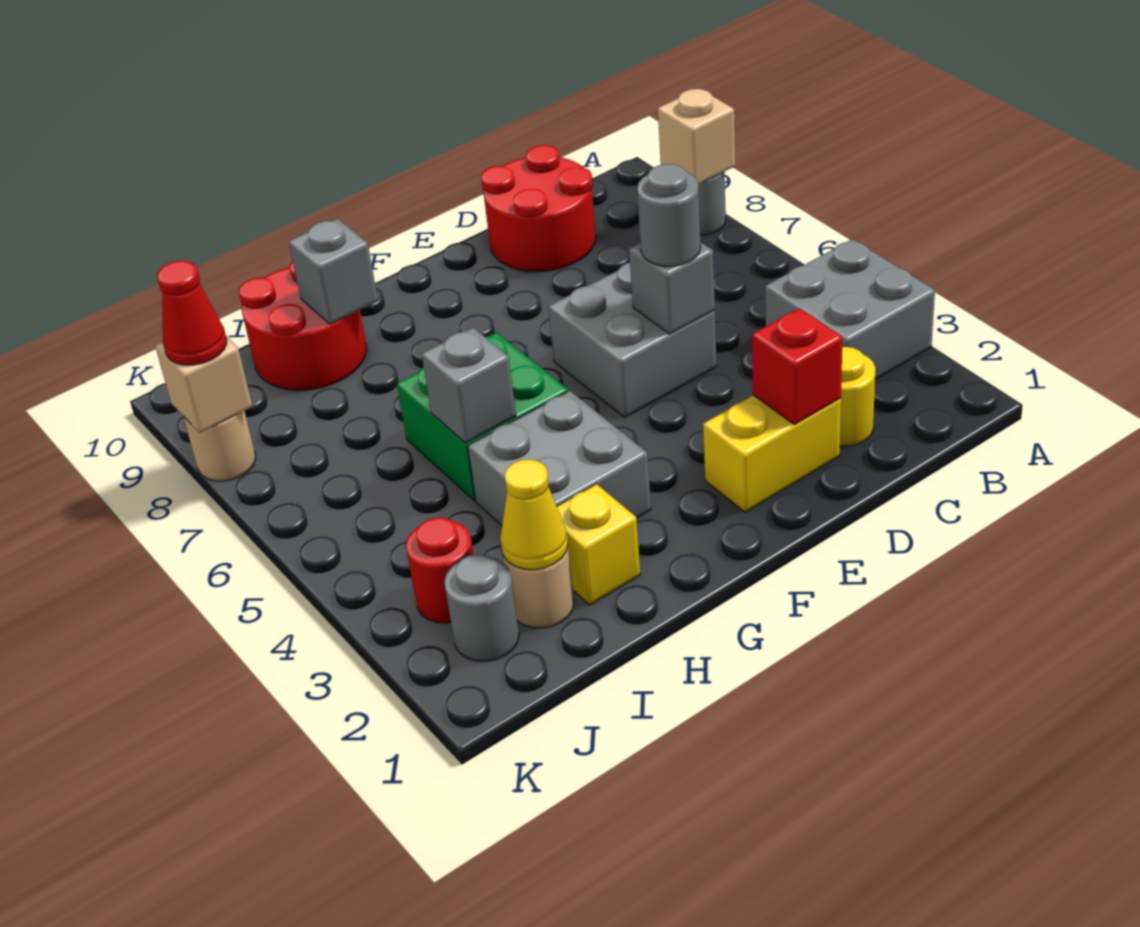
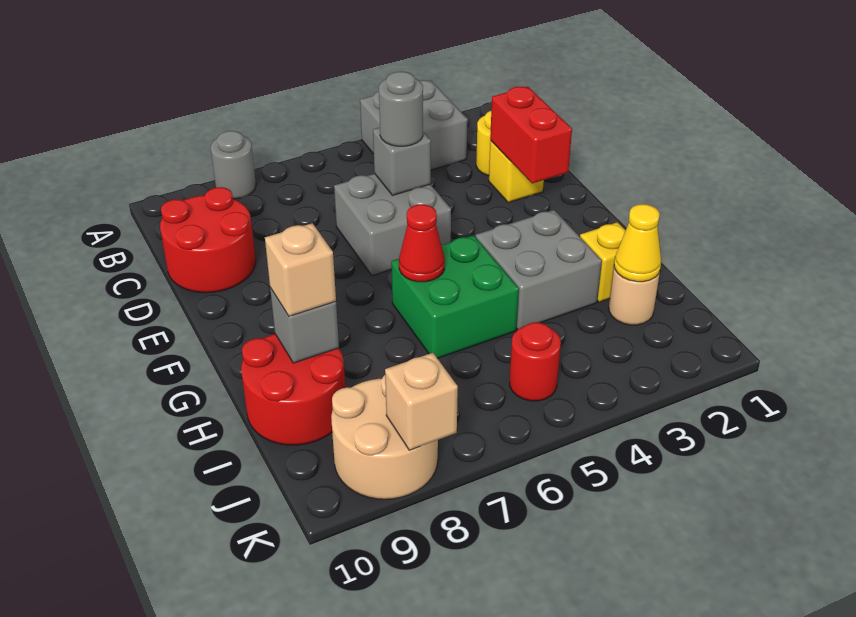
tan 1x1 brick [658,89,735,185] -> tan 1x1 brick moved to [265,223,336,316]
yellow 1x2 brick [703,395,841,512] -> yellow 1x1 brick [489,141,544,203]
red 1x1 brick [752,308,843,425] -> red 1x2 brick [490,87,572,183]
grey 1x1 brick [422,328,516,443] -> none
grey 1x1 round brick [444,554,519,662] -> none
red 1x1 round brick [406,518,473,623] -> red 1x1 round brick moved to [510,322,561,401]
tan 1x1 round brick [183,411,256,481] -> tan 2x2 round brick [331,375,438,499]
red 1x1 cone [157,261,227,365] -> red 1x1 cone moved to [399,204,445,282]

